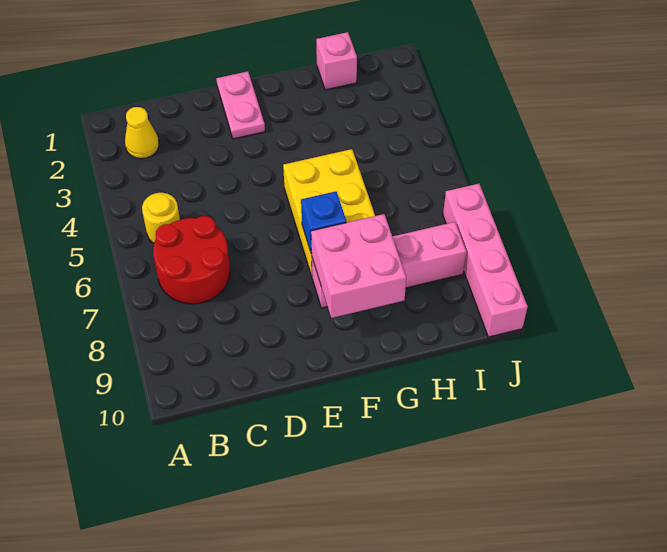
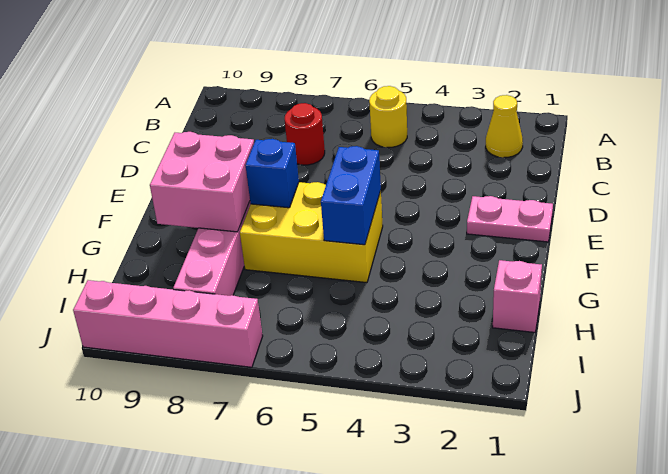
red 2x2 round brick [153,216,230,304] -> red 1x1 round brick [285,103,325,165]
none -> blue 1x2 brick [321,146,381,245]

